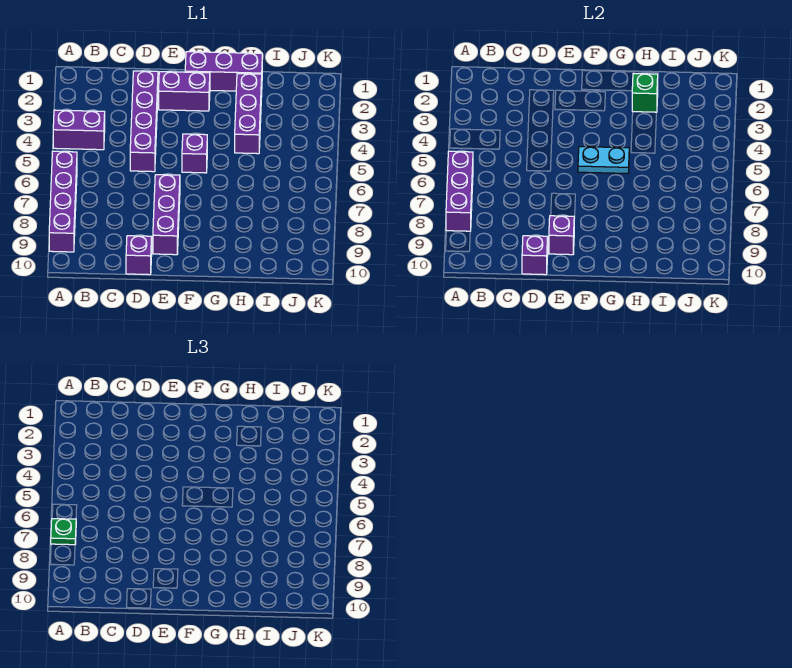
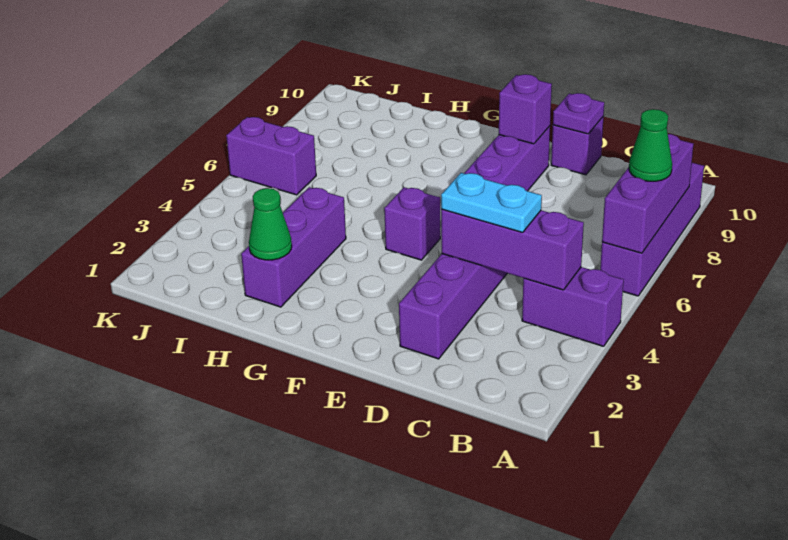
green 1x1 plate [51,519,76,545] -> green 1x1 cone [629,109,672,181]
purple 1x1 brick [522,236,548,275] -> purple 1x1 plate [553,93,604,134]
purple 1x2 brick [159,72,210,111] -> purple 1x2 brick moved to [226,117,316,195]
purple 1x3 brick [185,52,262,91] -> purple 1x3 brick moved to [441,209,584,290]
cyan 1x2 plate [578,147,629,173] -> cyan 1x2 plate moved to [441,173,542,232]
green 1x1 brick [632,73,658,112] -> green 1x1 cone [249,188,292,260]

